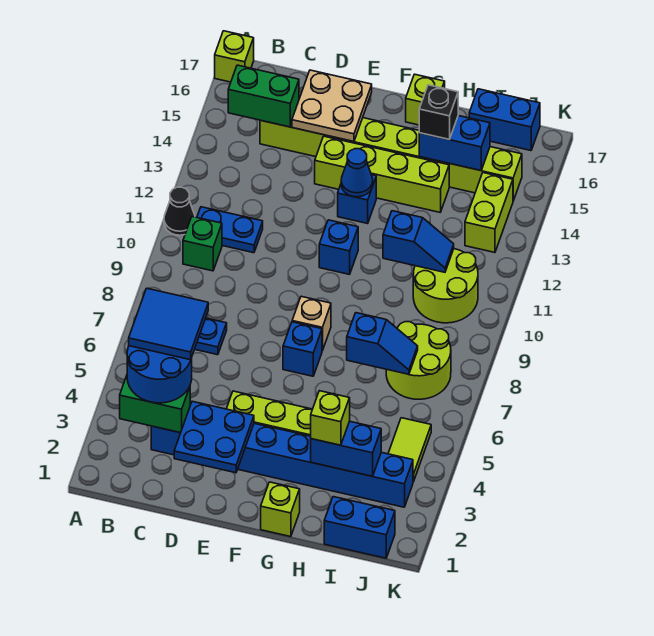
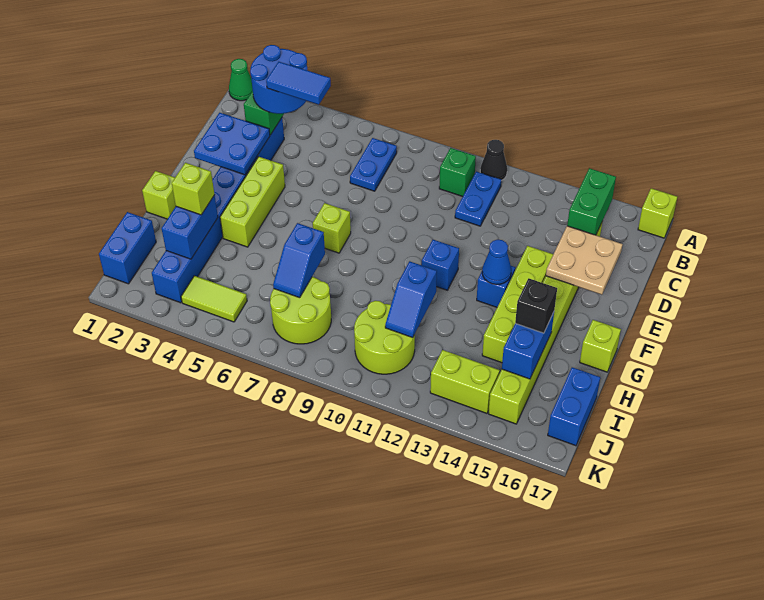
none -> green 1x1 cone [229,59,253,101]
blue 2x2 tile [129,288,208,360] -> blue 1x2 tile [266,62,331,105]
blue 1x1 brick [283,322,322,376] -> lime 1x1 brick [313,203,351,253]
tan 1x1 brick [292,296,331,351] -> none

